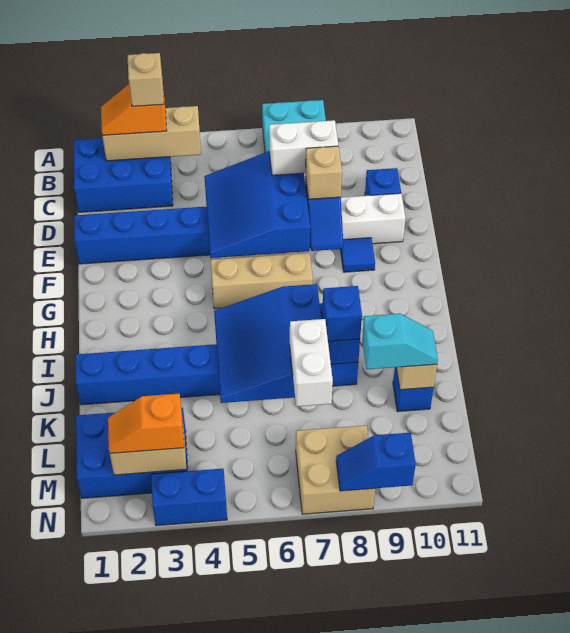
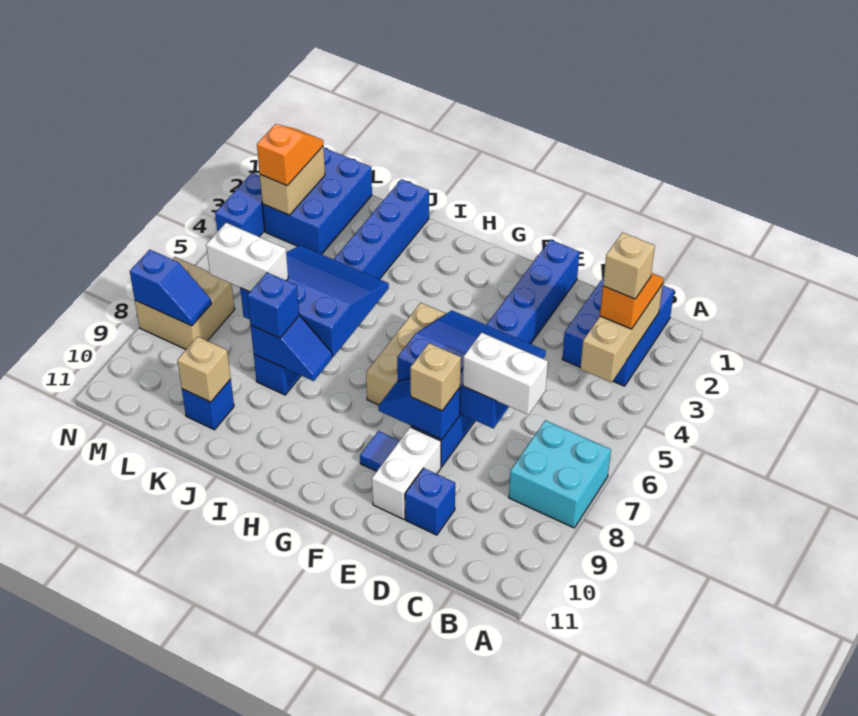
white 1x2 brick [269,120,338,175] -> white 1x2 brick turned to [463,333,548,415]
cyan 1x2 slope [362,314,438,369] -> none
blue 1x2 slope [336,433,416,491] -> blue 1x2 slope turned to [130,250,211,326]

